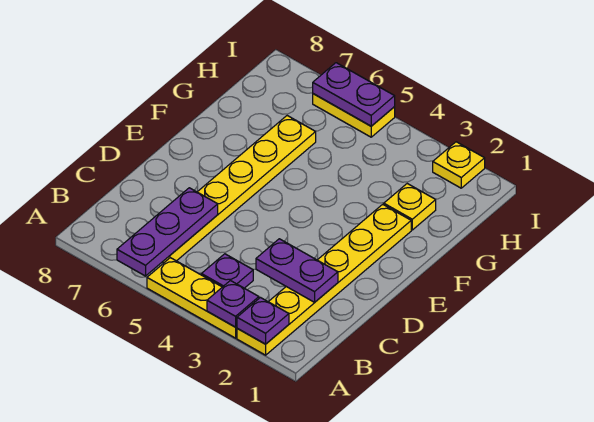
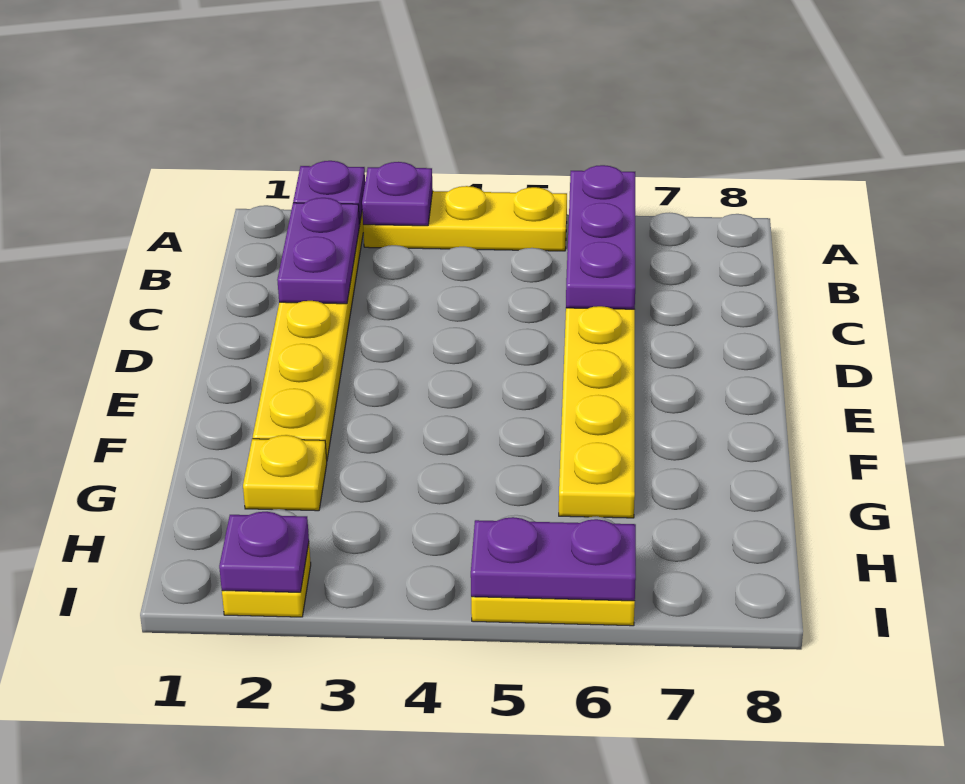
purple 1x1 plate [201,254,253,288] -> purple 1x1 plate moved to [219,512,309,592]
purple 1x2 plate [256,239,338,302] -> purple 1x2 plate turned to [277,198,360,304]

